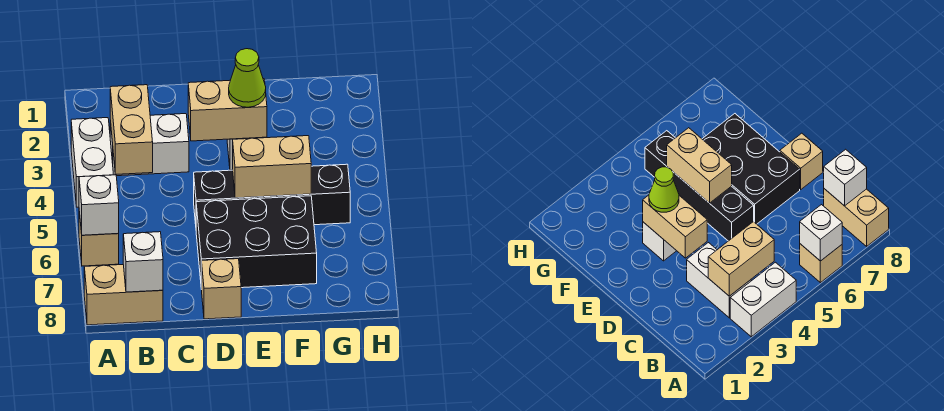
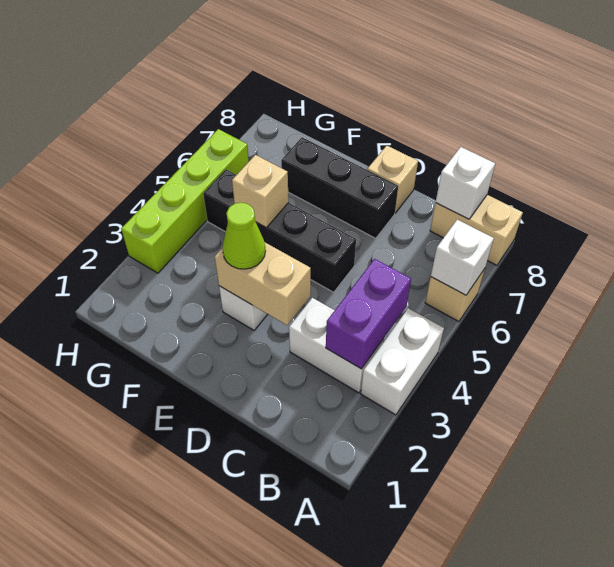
tan 1x2 brick [110,85,153,174] -> purple 1x2 brick [326,259,411,369]
black 2x3 brick [196,196,317,289] -> black 1x3 brick [281,137,398,238]
tan 1x2 brick [233,136,311,198] -> tan 1x1 brick [232,155,289,227]
none -> lime 1x4 brick [121,129,249,273]

